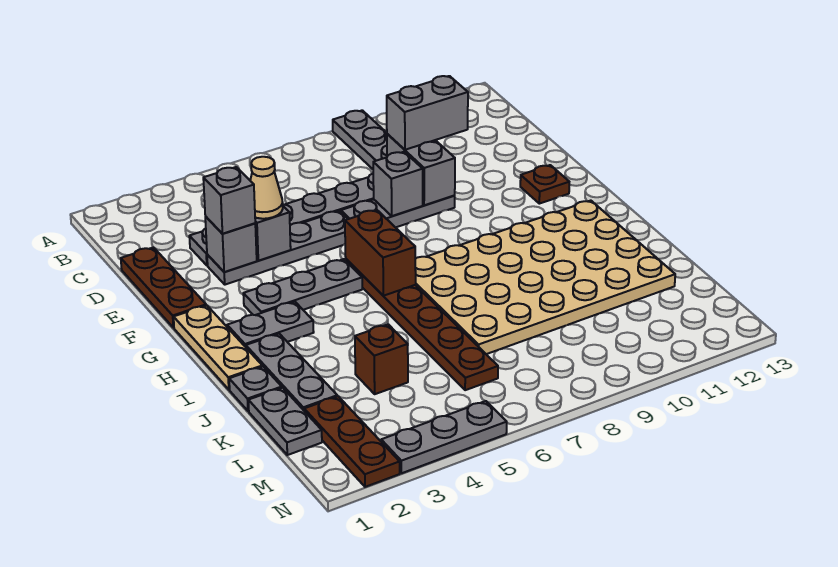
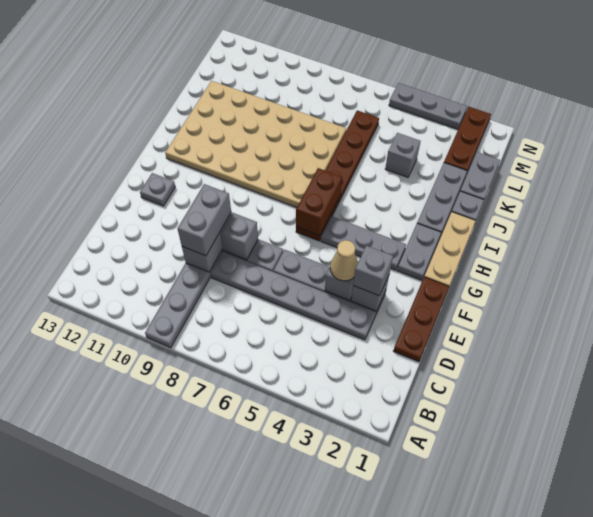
grey 1x2 brick [387,76,468,150] -> grey 1x2 brick turned to [178,184,231,256]
brown 1x1 plate [520,165,569,204] -> grey 1x1 plate [140,173,175,206]
grey 1x2 plate [227,302,314,347] -> grey 1x2 plate turned to [397,223,441,280]
brown 1x1 brick [355,324,408,394] -> grey 1x1 brick [385,133,420,177]

